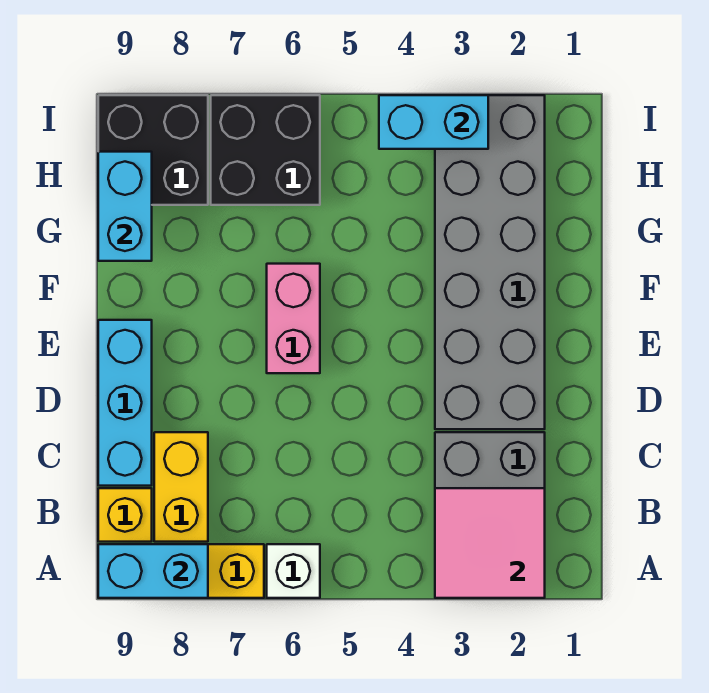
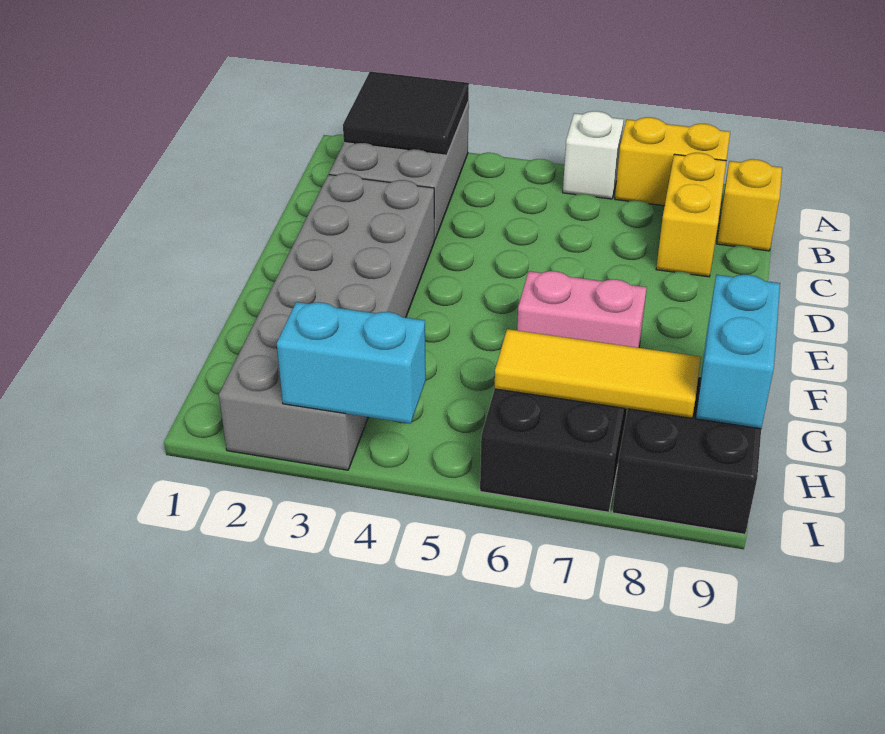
pink 2x2 tile [435,488,545,598] -> black 2x2 tile [343,71,469,155]
cyan 1x2 brick [98,544,208,598] -> none
cyan 1x3 brick [98,320,152,486] -> none
pink 1x2 brick [267,264,320,373] -> pink 1x2 brick turned to [517,271,647,348]
none -> yellow 1x3 tile [494,329,701,418]

